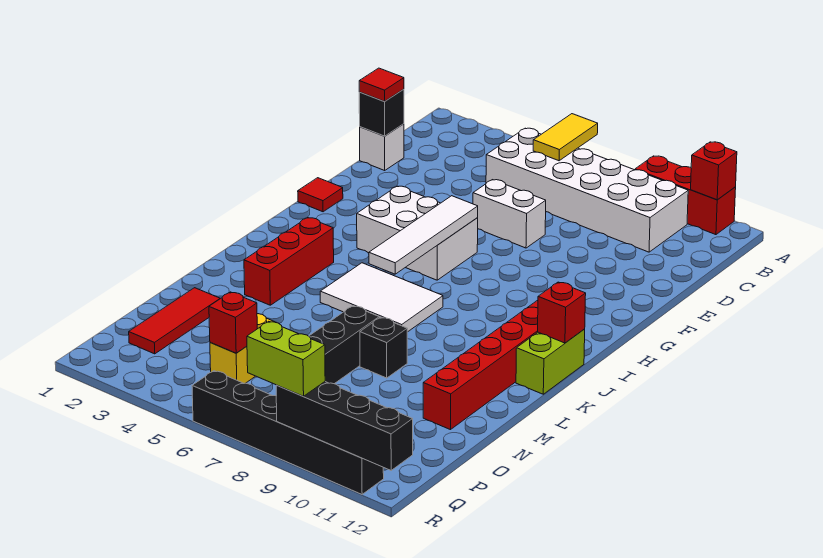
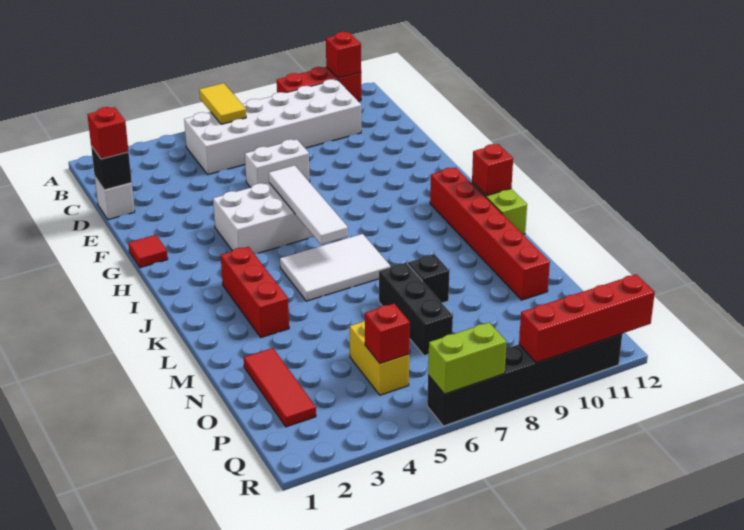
red 1x1 tile [359,68,404,102] -> red 1x1 brick [87,107,129,159]
lime 1x2 brick [247,321,325,396] -> lime 1x2 brick moved to [428,322,507,394]
black 1x4 brick [276,382,413,470] -> red 1x4 brick [519,274,655,363]

